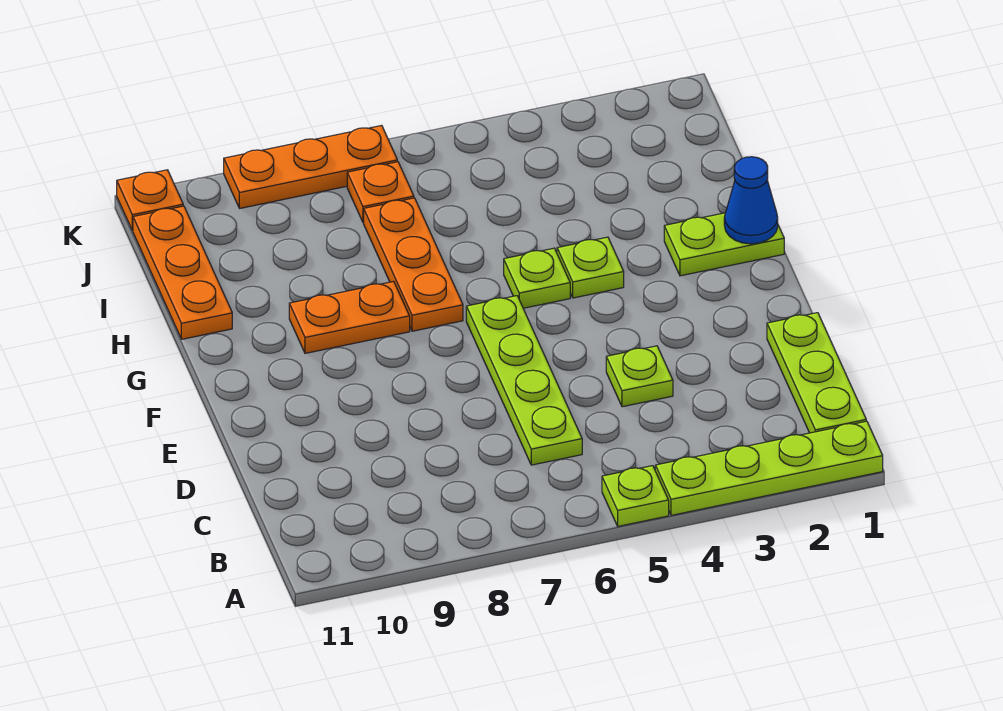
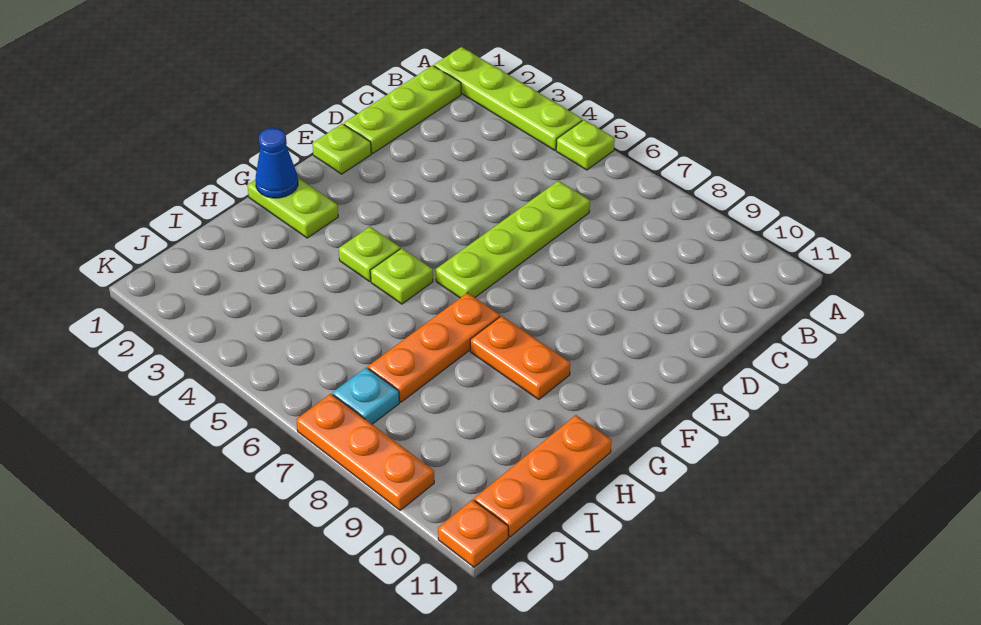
lime 1x1 plate [606,346,673,407] -> lime 1x1 plate moved to [312,124,371,174]
orange 1x1 plate [347,162,414,223] -> cyan 1x1 plate [333,367,399,424]

